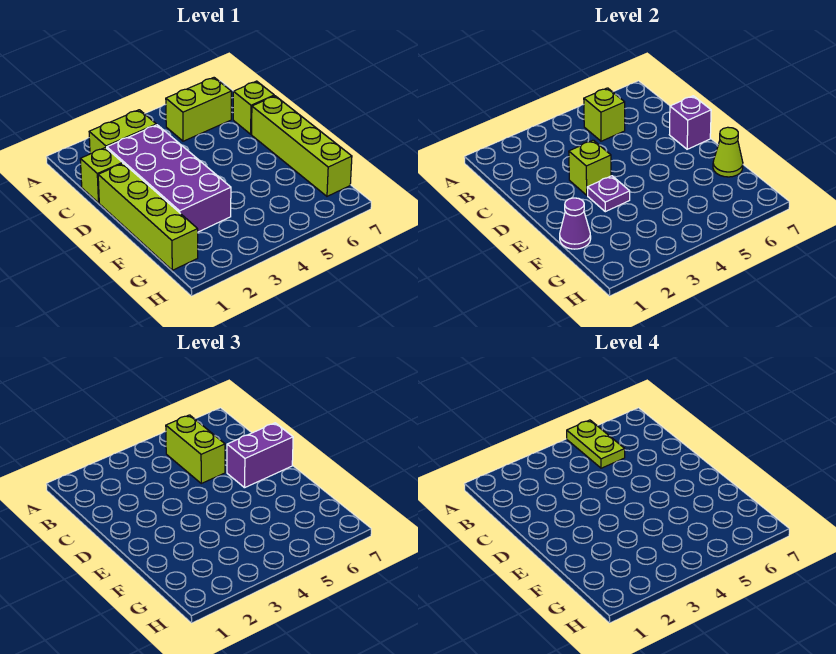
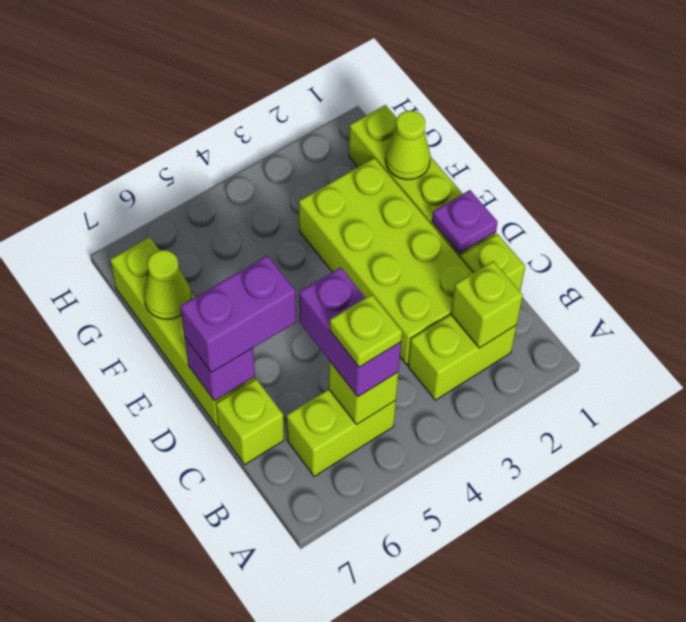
lime 1x2 plate [567,420,625,468] -> lime 1x1 plate [330,295,402,367]
lime 1x2 brick [166,415,225,483] -> purple 1x2 brick [299,267,401,397]
purple 2x4 brick [107,125,231,232] -> lime 2x4 brick [299,158,473,364]
lime 1x1 brick [569,140,611,195] -> lime 1x1 brick moved to [451,261,523,348]
purple 1x1 plate [587,176,630,212] -> purple 1x1 plate moved to [432,190,498,254]
purple 1x1 cone [560,198,591,249] -> lime 1x1 cone [385,111,431,180]

